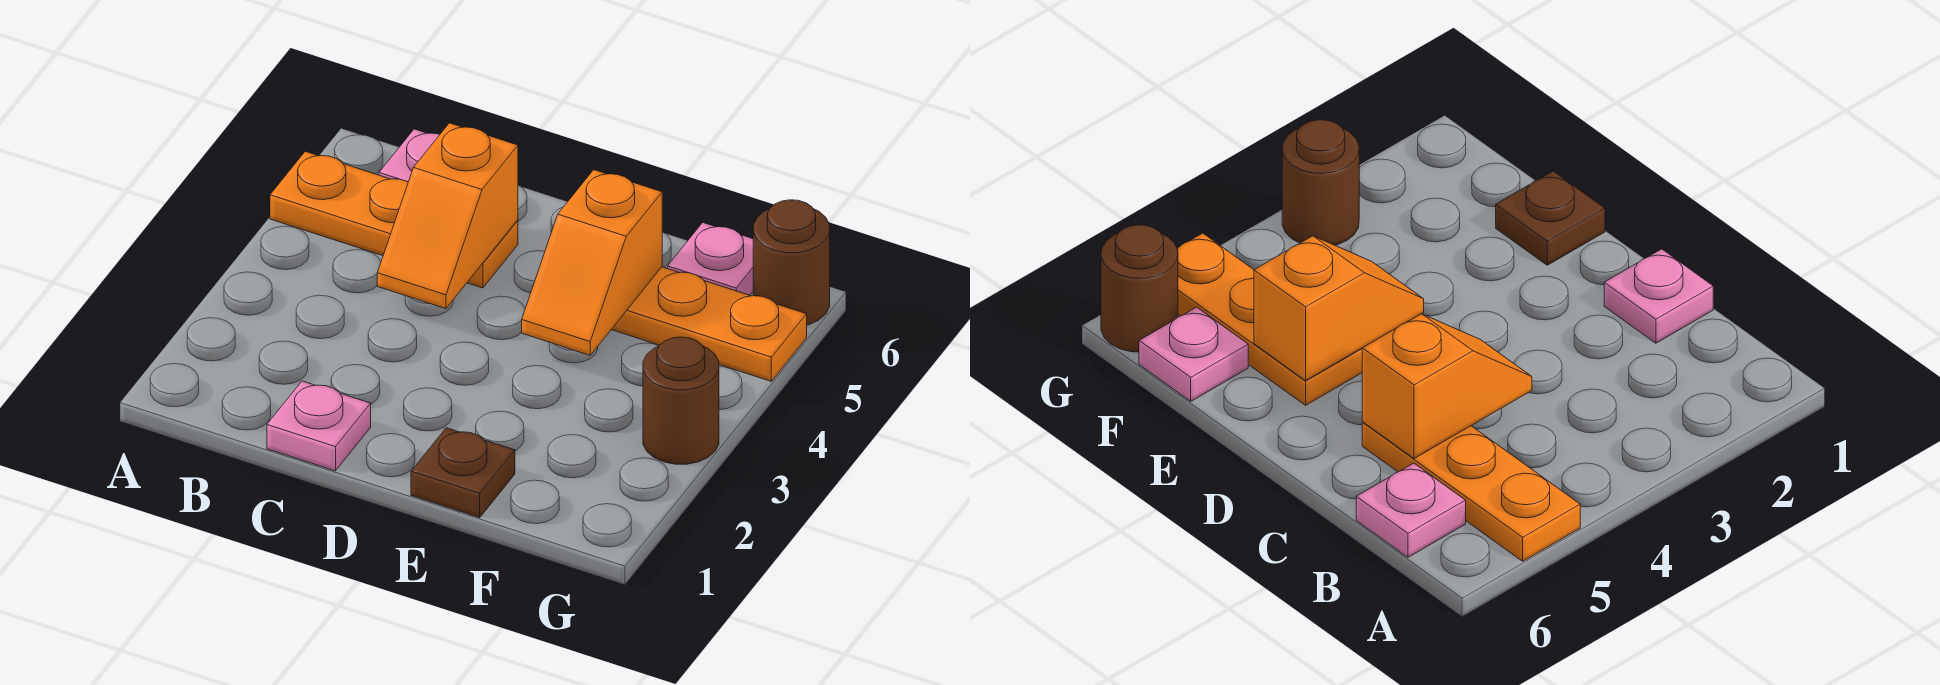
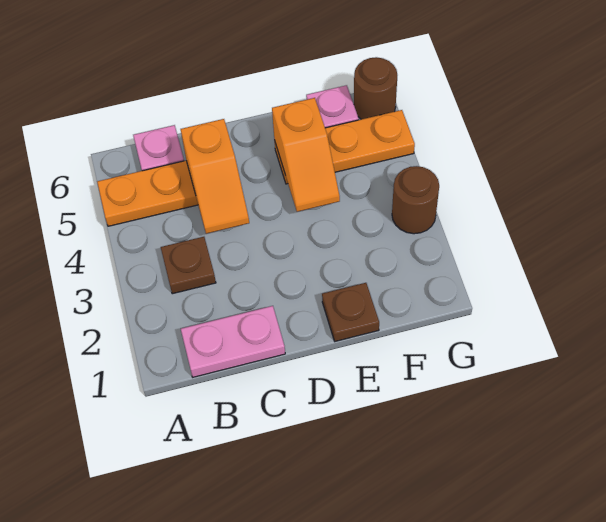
none -> brown 1x1 plate [161,237,216,294]
pink 1x1 plate [267,381,371,471] -> pink 1x2 plate [181,306,285,377]

